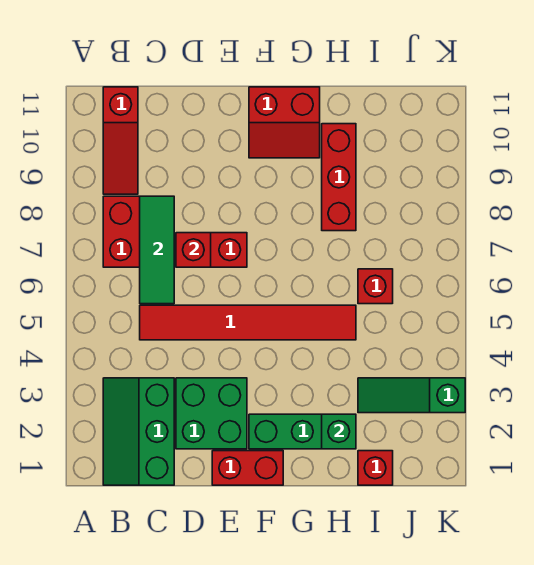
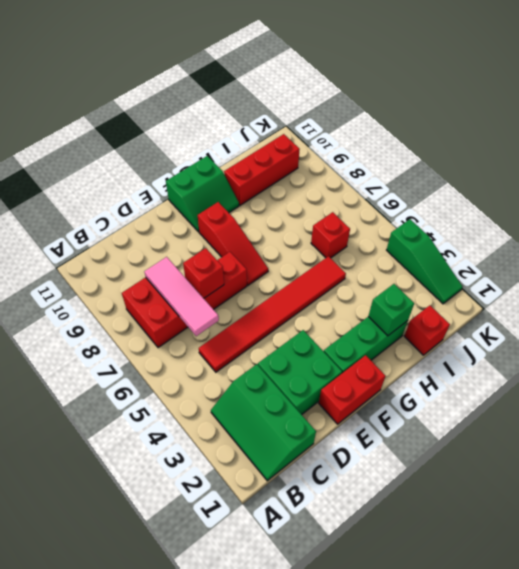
red 1x3 slope [103,87,138,194] -> red 1x3 slope moved to [198,202,268,285]
green 1x3 tile [140,196,174,304] -> pink 1x3 tile [144,257,219,336]
red 2x2 slope [249,87,320,158] -> green 2x2 slope [166,156,239,232]
red 1x3 brick [322,124,356,231] -> red 1x3 brick turned to [224,134,300,205]
green 1x3 slope [358,378,465,413] -> green 1x3 slope turned to [387,219,463,304]

